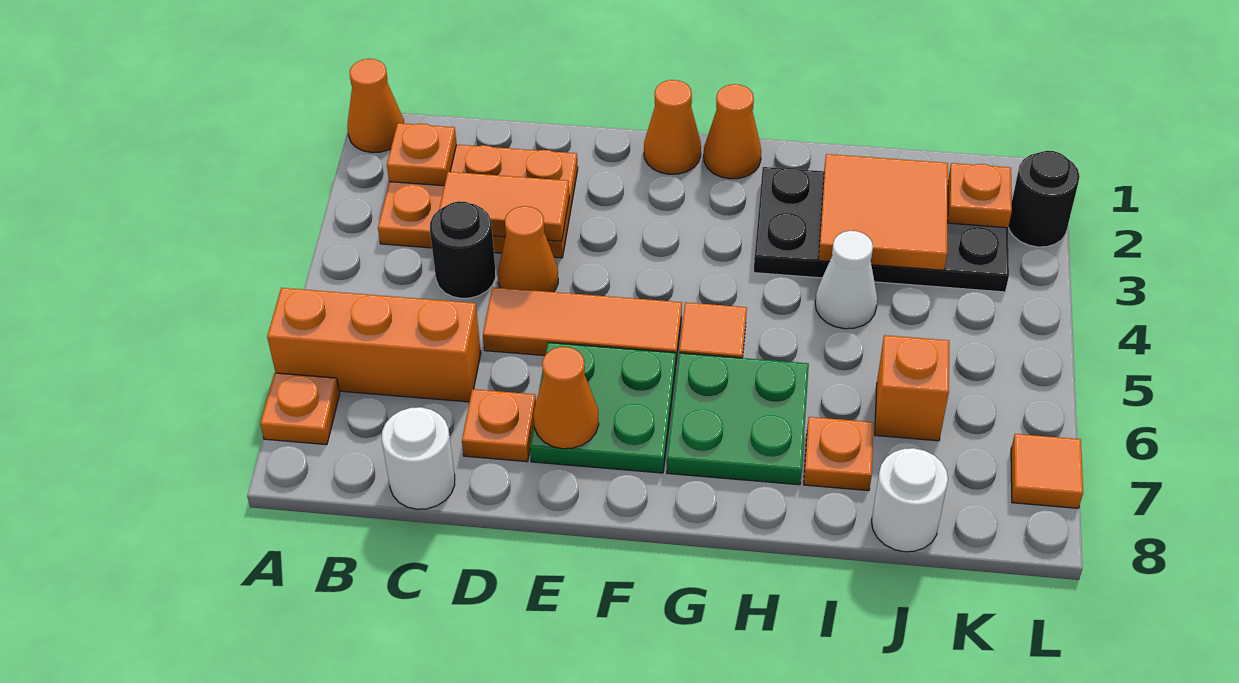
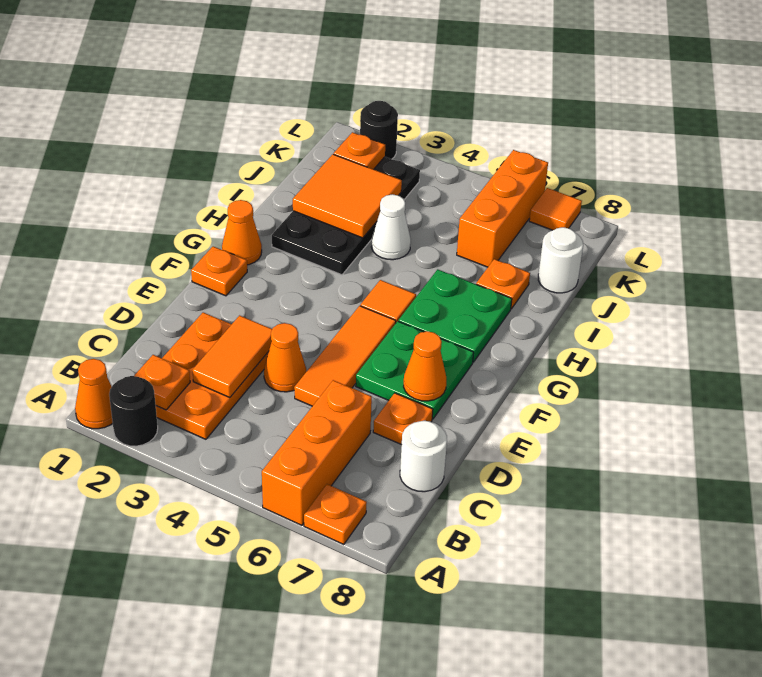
black 1x1 round brick [430,201,496,298] -> black 1x1 round brick moved to [109,376,158,446]
orange 1x1 cone [644,80,701,174] -> orange 1x1 plate [191,246,247,296]
orange 1x1 brick [875,335,949,441] -> orange 1x3 brick [457,150,548,267]

